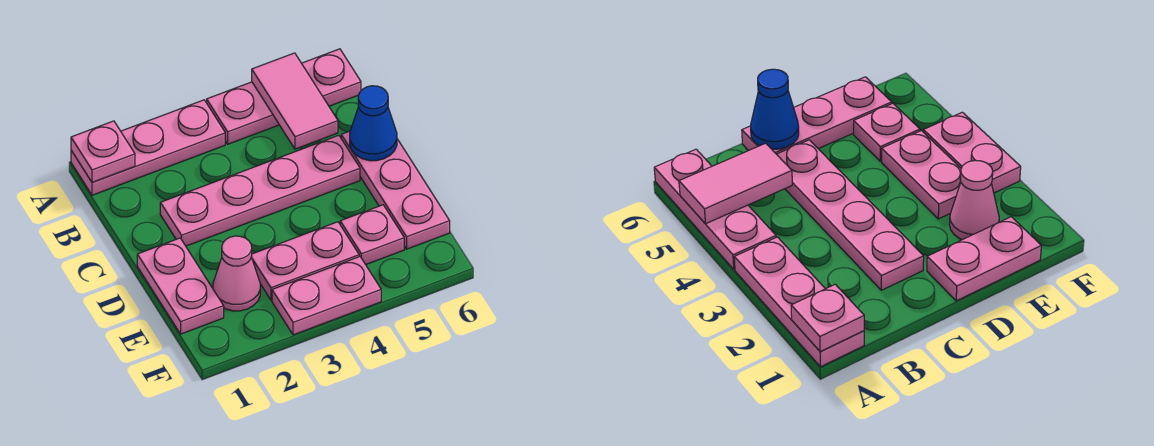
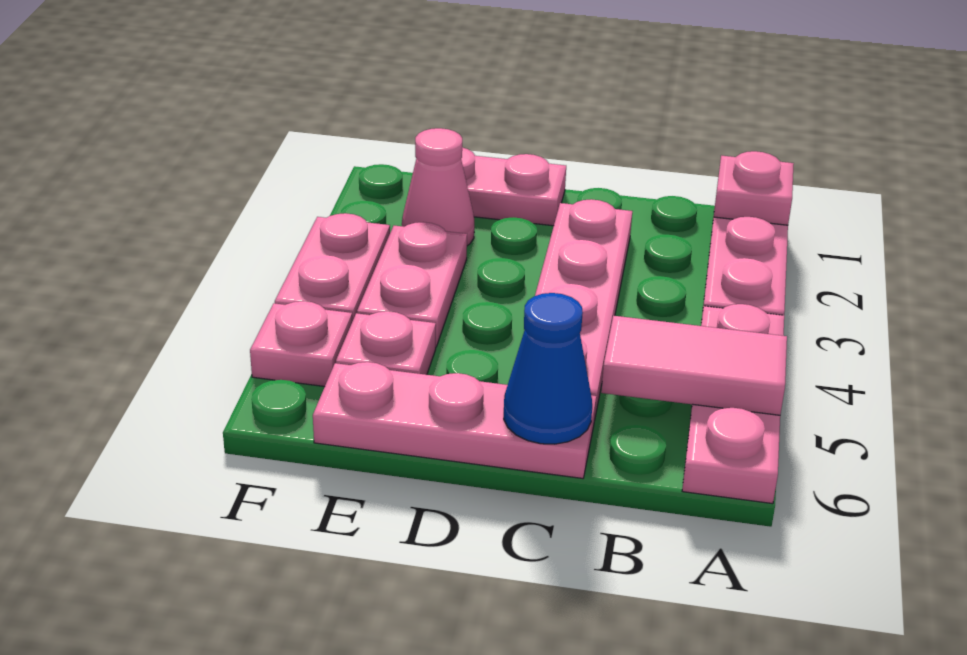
none -> pink 1x1 plate [250,301,352,387]

